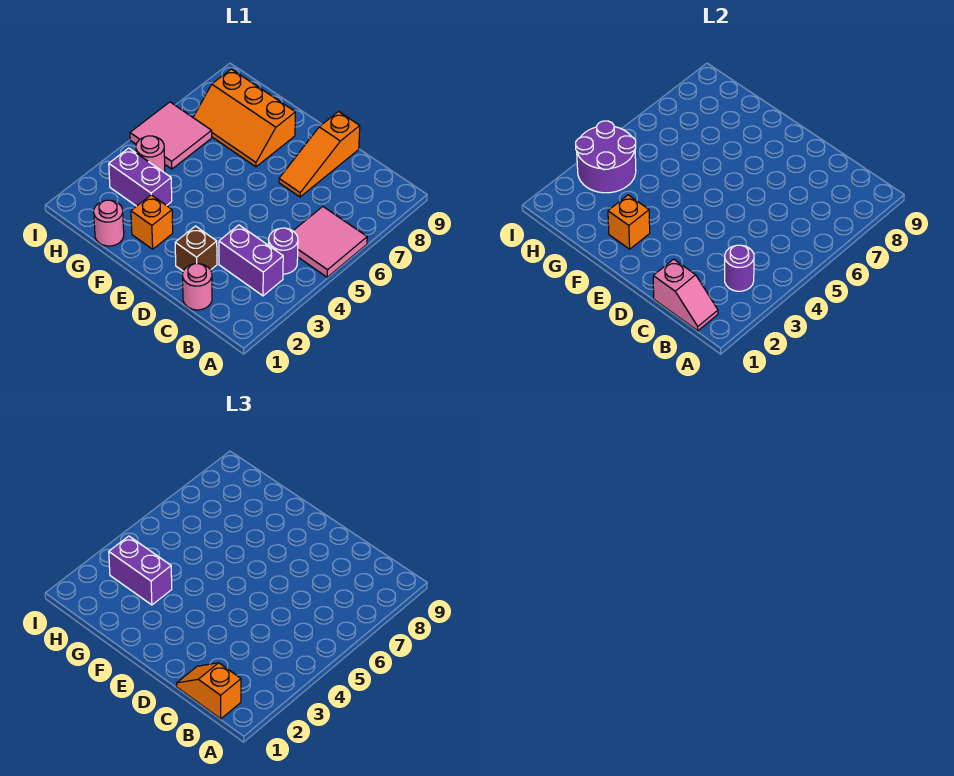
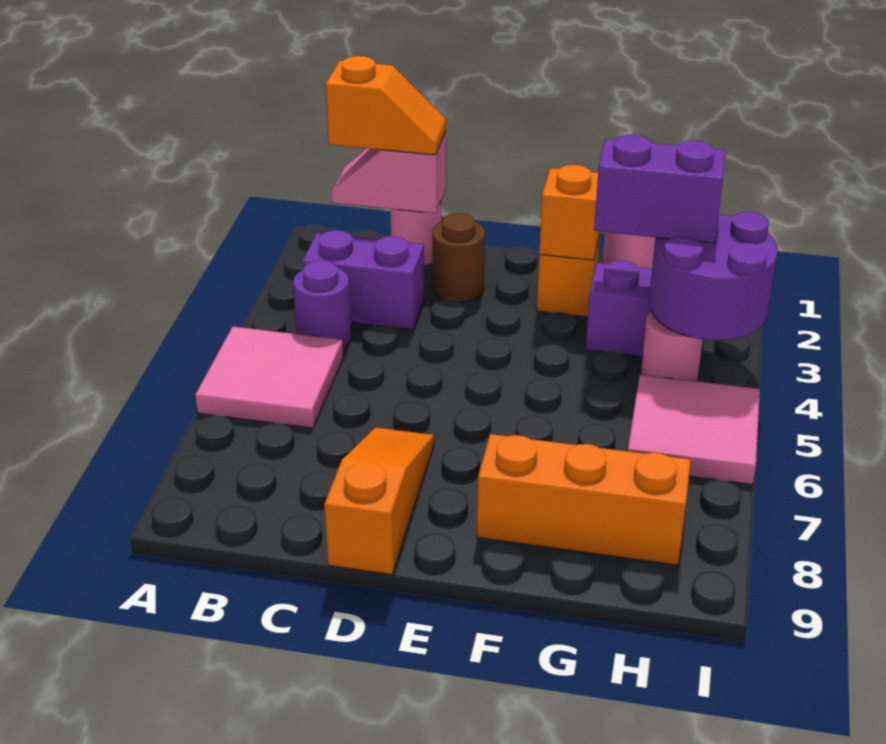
purple 1x1 round brick [725,245,754,291] -> none
brown 1x1 brick [175,226,217,271] -> brown 1x1 round brick [432,213,485,302]

